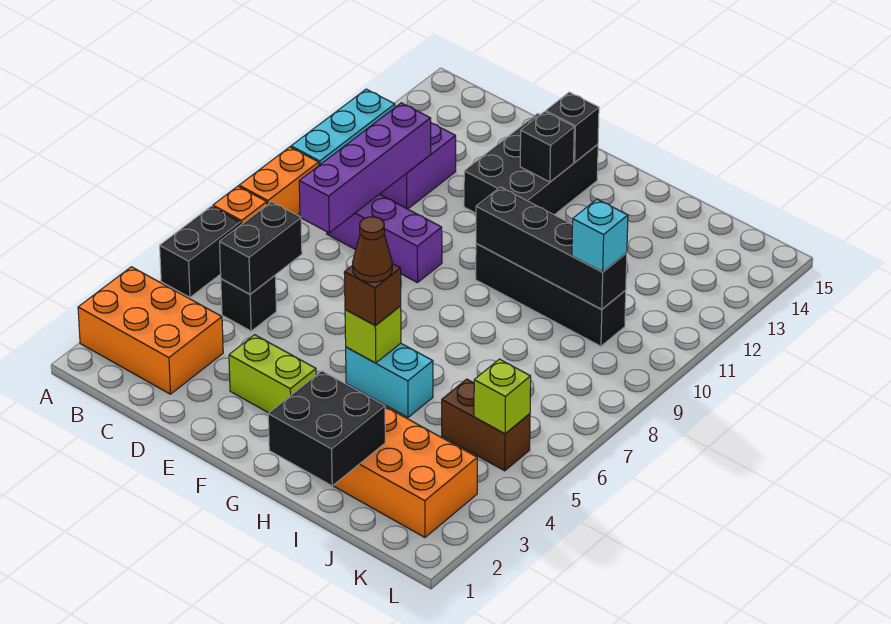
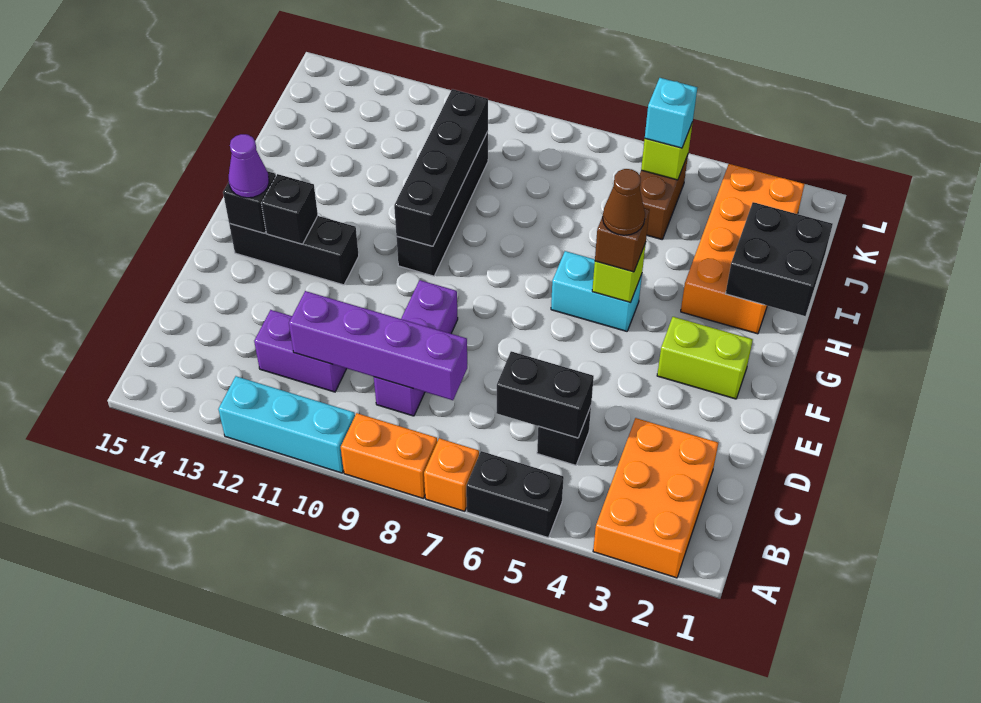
lime 1x2 brick [229,335,316,413] -> lime 1x2 brick turned to [657,317,753,399]
black 2x3 brick [464,114,598,215] -> black 1x3 brick [229,216,359,285]
none -> purple 1x1 cone [229,134,269,198]
cyan 1x2 brick [346,343,433,417] -> cyan 1x2 brick turned to [551,251,642,331]
cyan 1x1 brick [572,199,628,272] -> cyan 1x1 brick moved to [645,78,697,148]

